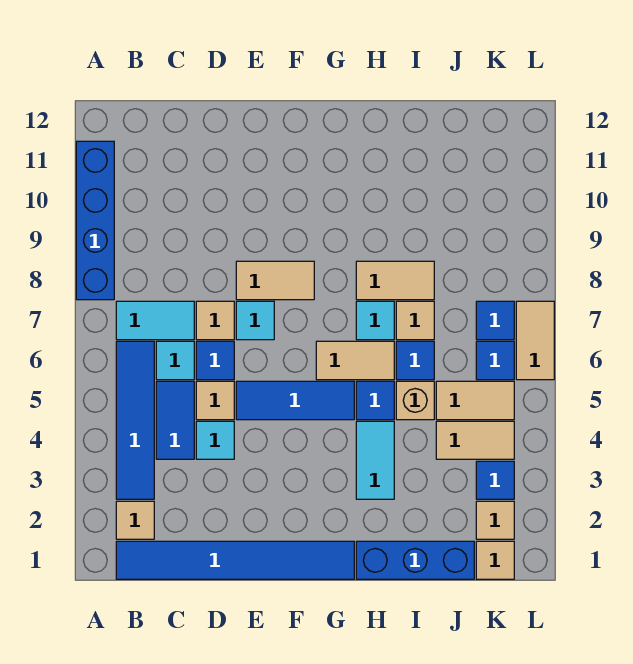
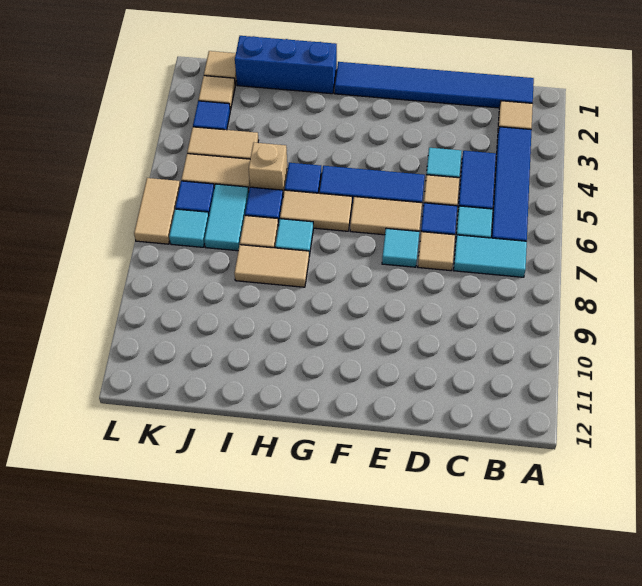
blue 1x4 brick [76,141,114,300] -> none
tan 1x2 tile [236,261,314,300] -> tan 1x2 tile moved to [350,197,422,235]
cyan 1x2 tile [356,421,394,499] -> cyan 1x2 tile moved to [204,184,249,251]
blue 1x1 tile [476,301,514,340] -> cyan 1x1 tile [169,209,209,247]

